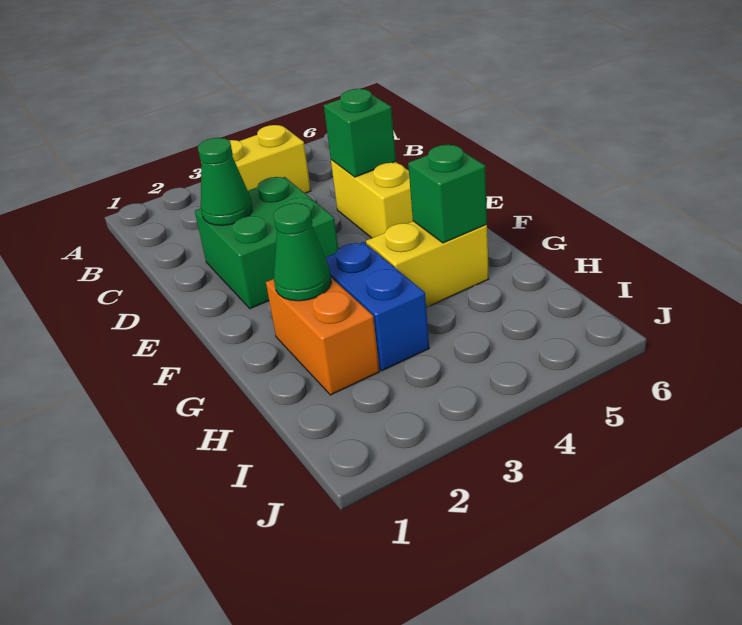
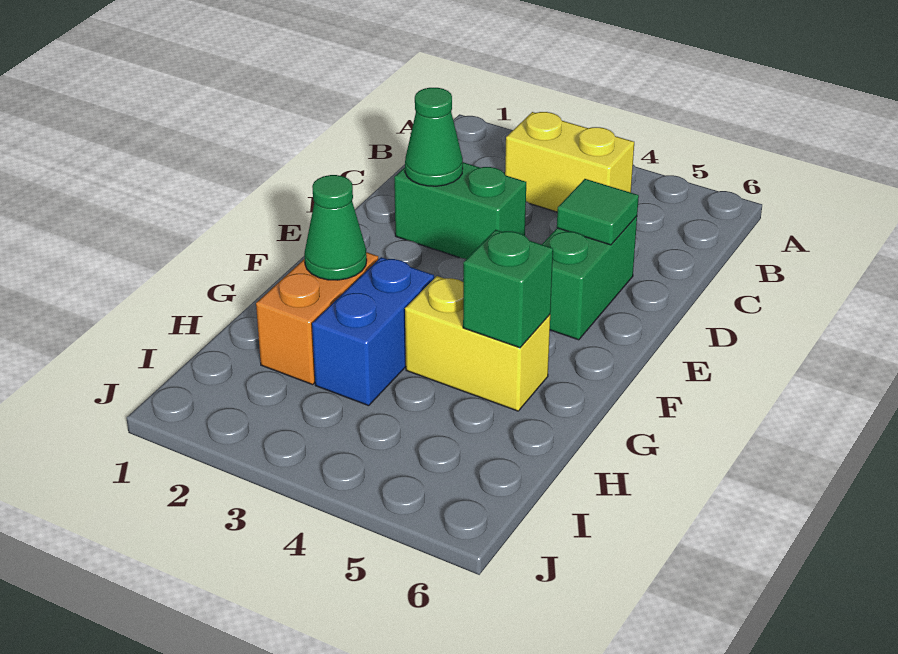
green 2x2 brick [195,177,338,309] -> green 1x2 brick [394,162,526,259]
yellow 1x2 brick [331,160,413,238] -> green 1x2 brick [542,216,637,340]
green 1x1 brick [324,89,396,177] -> green 1x1 tile [557,179,639,245]

